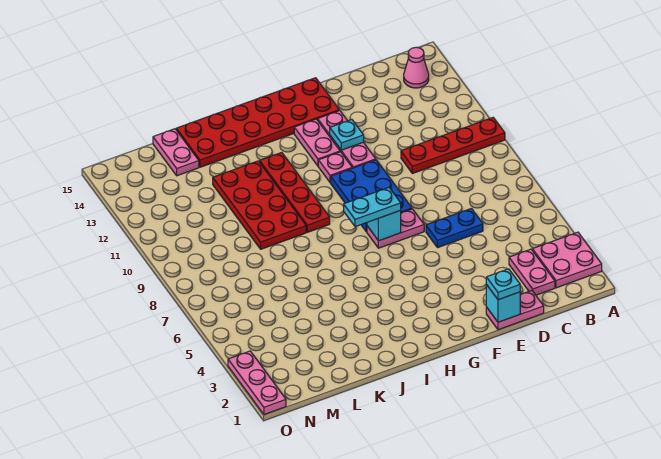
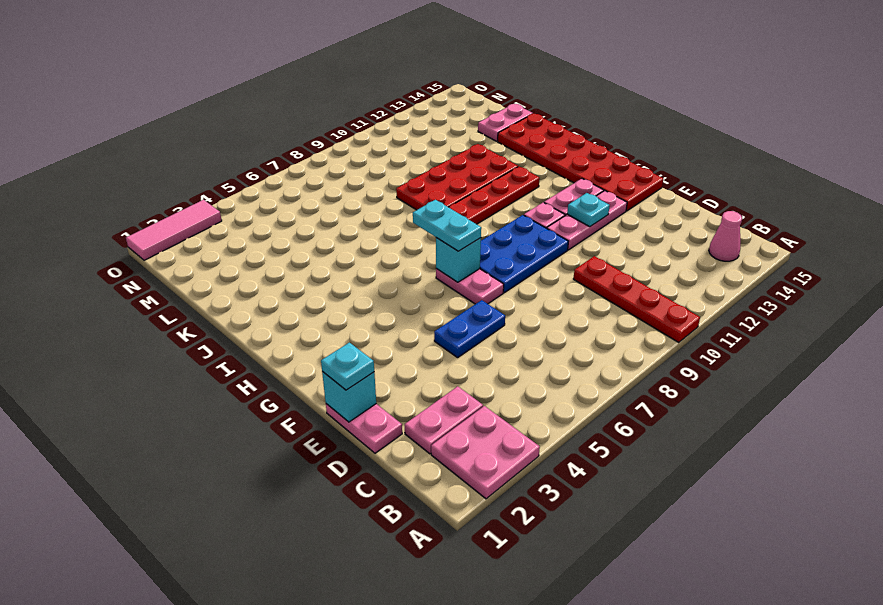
blue 1x2 plate [426,208,483,248] -> blue 1x2 plate turned to [434,300,505,358]
pink 1x3 plate [228,351,286,415] -> pink 1x3 tile [126,200,222,260]

